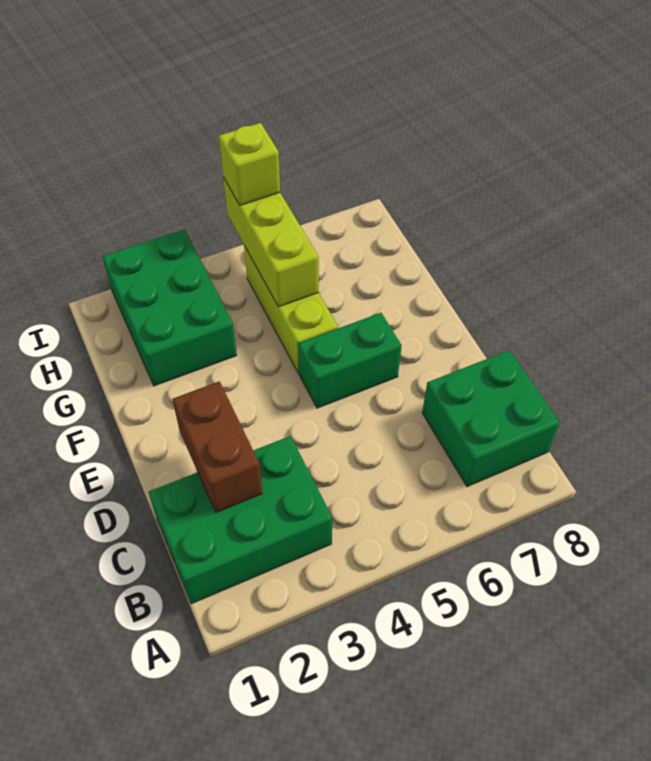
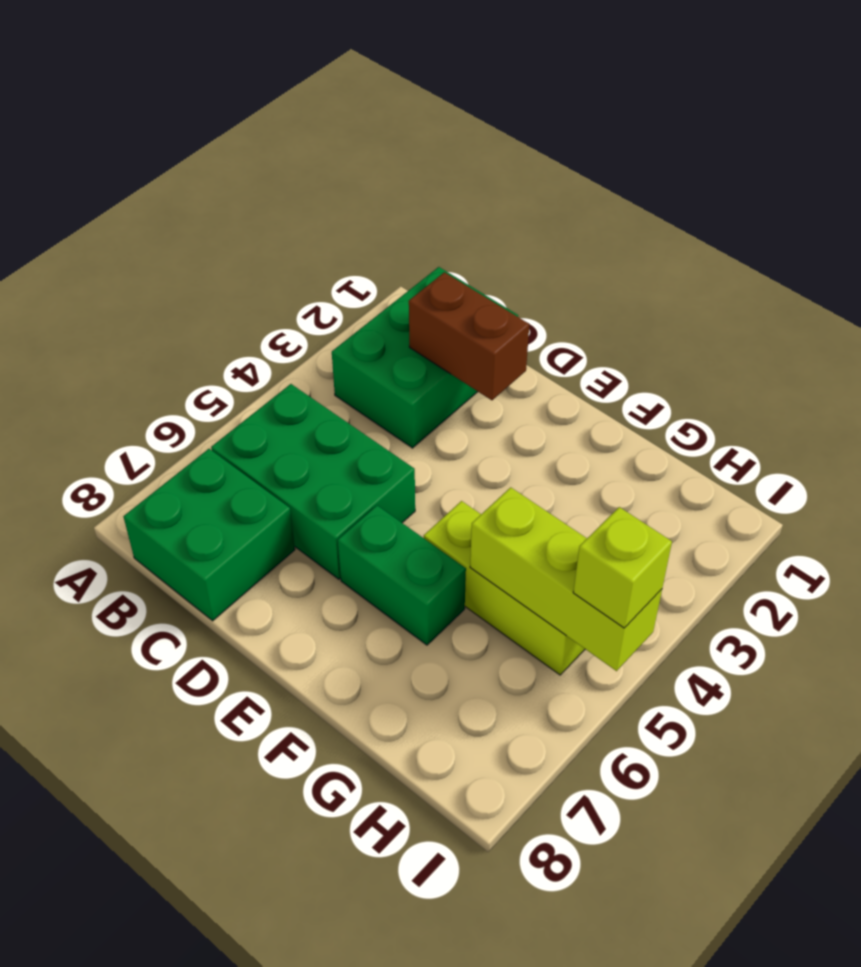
green 1x2 brick [298,313,402,408] -> green 1x2 brick turned to [338,505,466,645]
green 2x3 brick [102,229,237,386] -> green 2x3 brick moved to [211,384,415,579]

